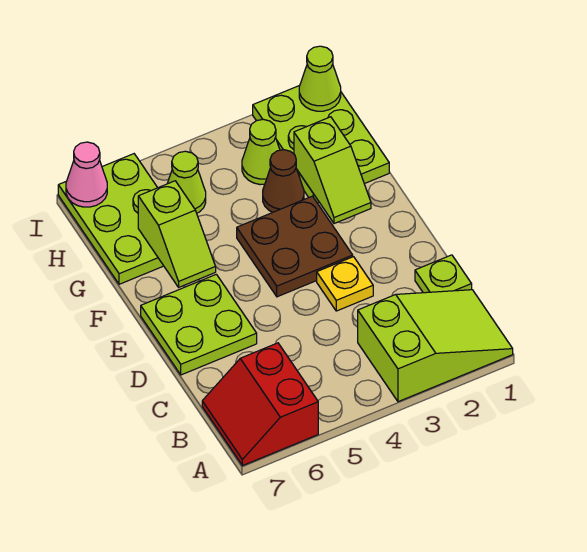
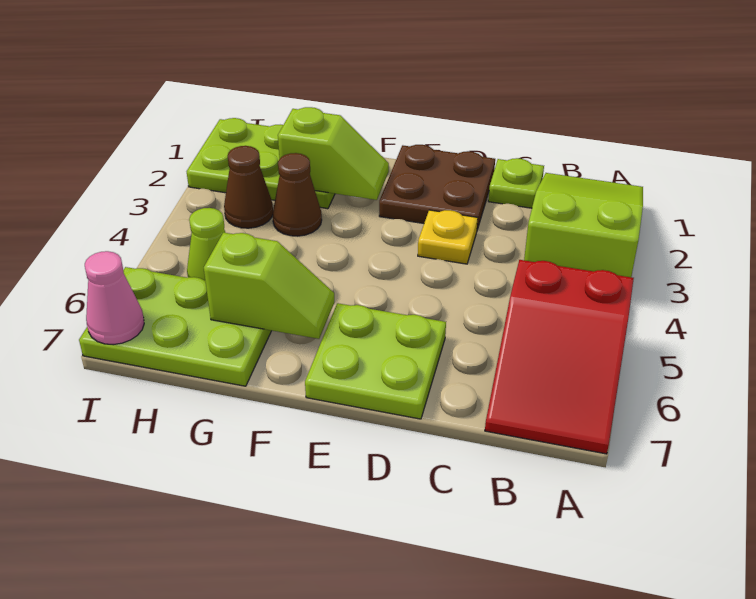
red 2x2 slope [202,343,318,466] -> red 2x3 slope [485,260,634,454]
brown 2x2 plate [237,196,353,297] -> brown 2x2 plate moved to [379,145,495,230]
lime 1x1 cone [242,119,280,185] -> brown 1x1 cone [224,146,273,228]
lime 1x1 cone [299,46,341,111] -> none

